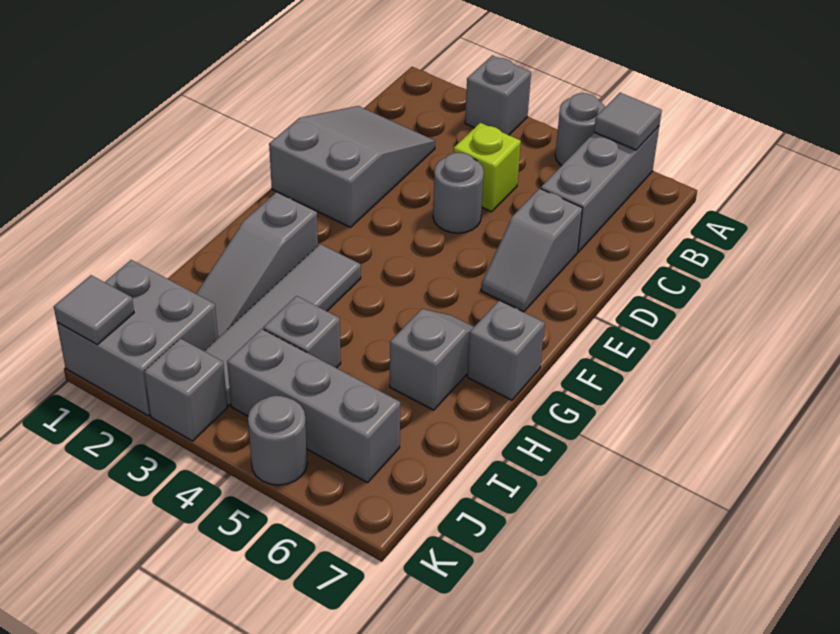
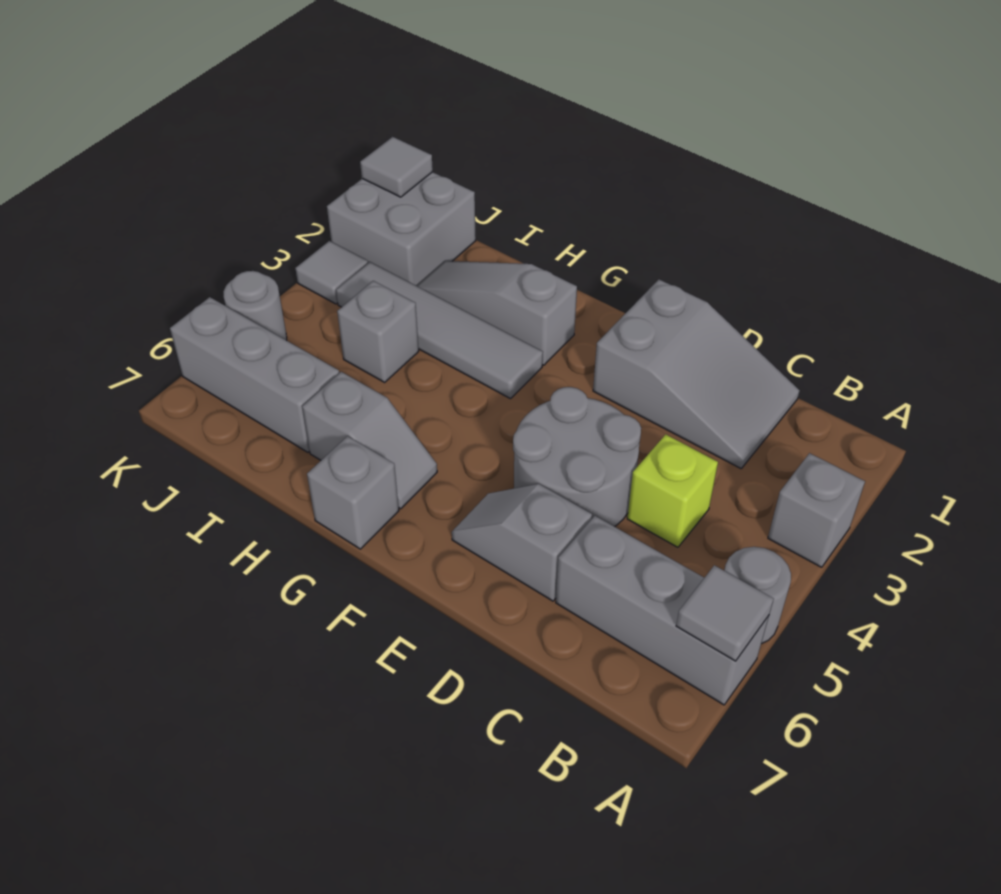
grey 1x1 round brick [433,153,484,233] -> grey 2x2 round brick [513,387,641,527]
grey 1x3 brick [227,329,400,483] -> grey 1x3 brick turned to [170,297,339,452]
grey 1x1 brick [144,338,227,441] -> grey 1x1 tile [295,241,368,304]

